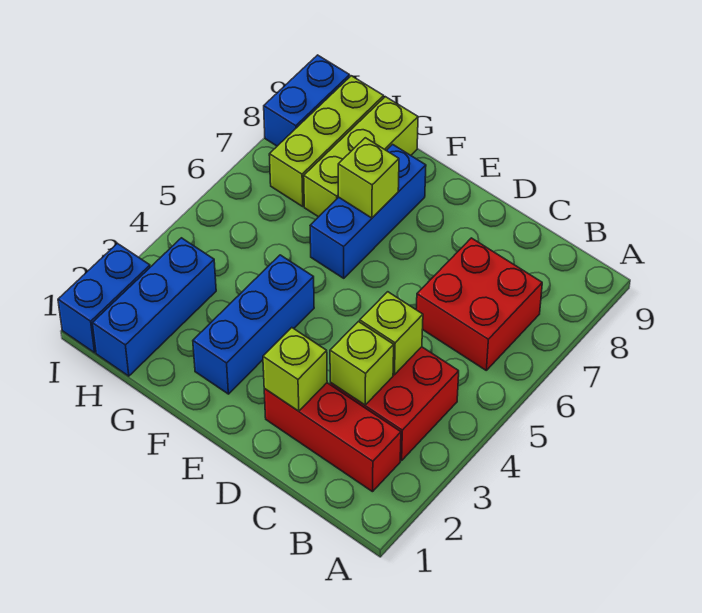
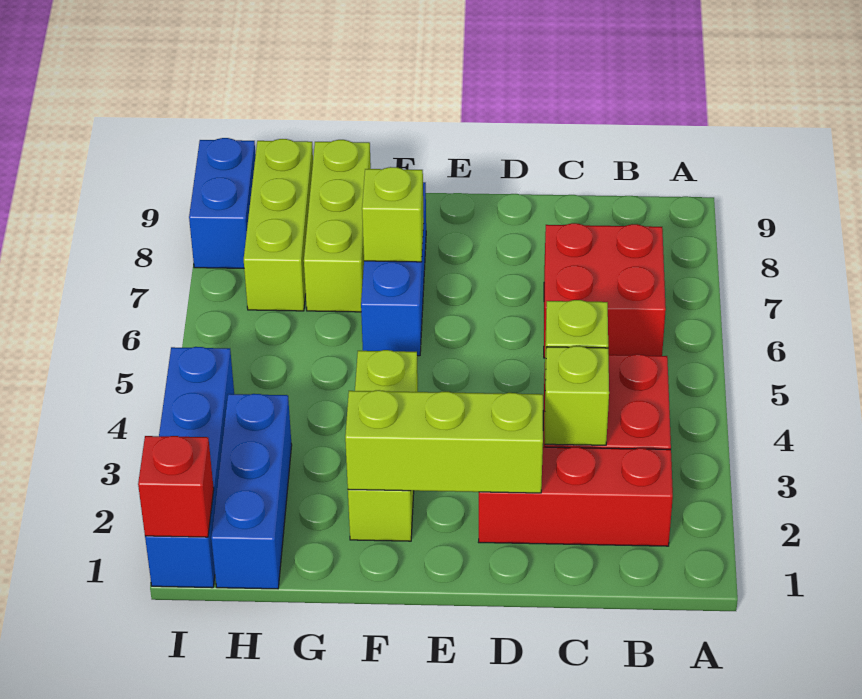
lime 1x1 brick [263,328,327,411] -> lime 1x3 brick [345,390,543,493]
blue 1x3 brick [193,255,314,394] -> lime 1x3 brick [348,350,418,541]
blue 1x2 brick [58,243,150,353] -> blue 1x4 brick [145,347,234,588]
none -> red 1x1 brick [138,436,214,537]

